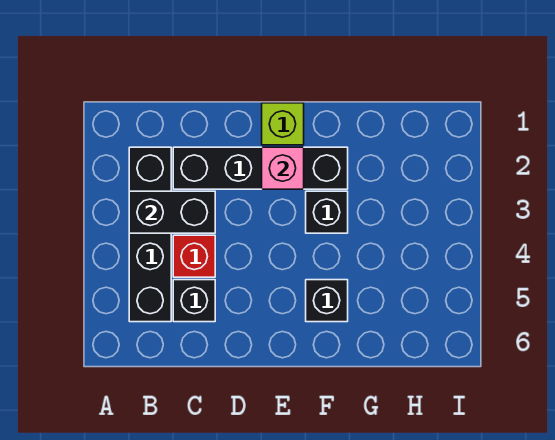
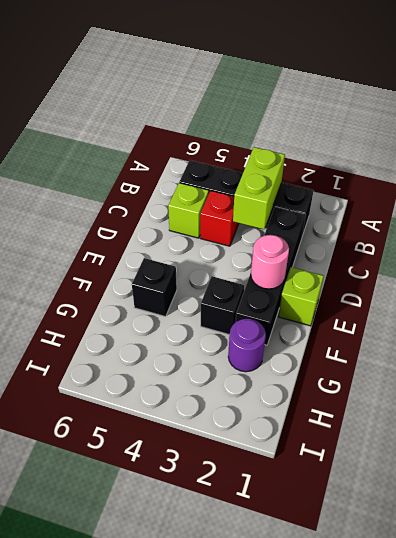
black 1x2 brick [129,191,215,233] -> lime 1x2 brick [233,147,285,229]
black 1x1 brick [173,280,215,322] -> lime 1x1 brick [168,183,209,238]
pink 1x1 brick [262,147,304,189] -> pink 1x1 round brick [251,235,289,289]
none -> purple 1x1 round brick [228,319,266,372]

